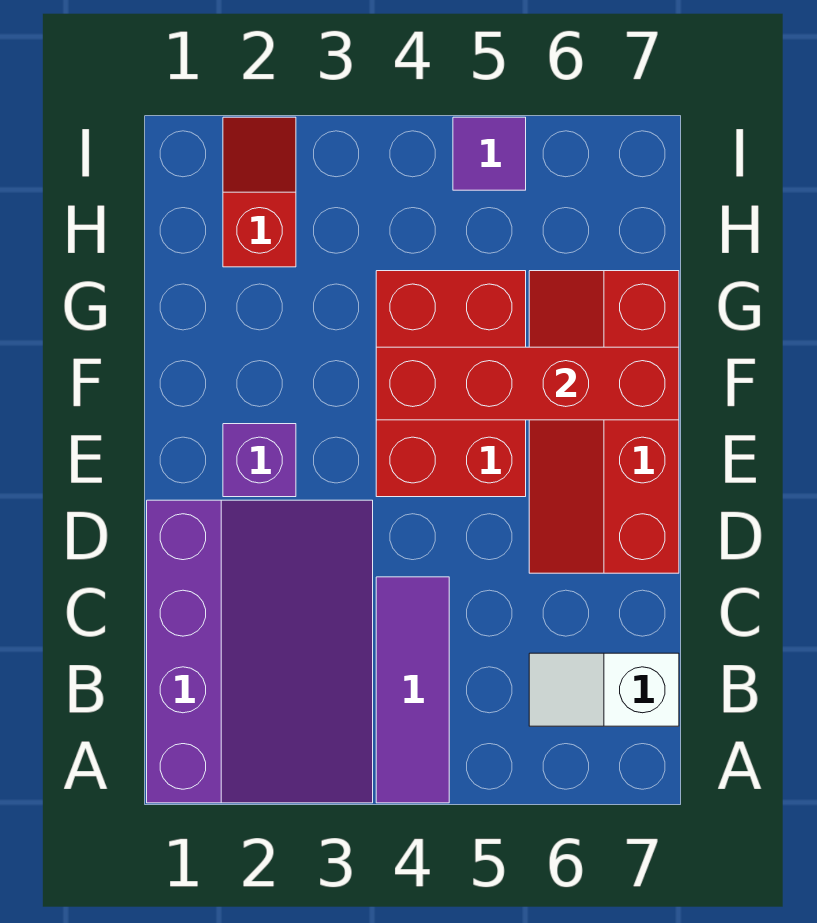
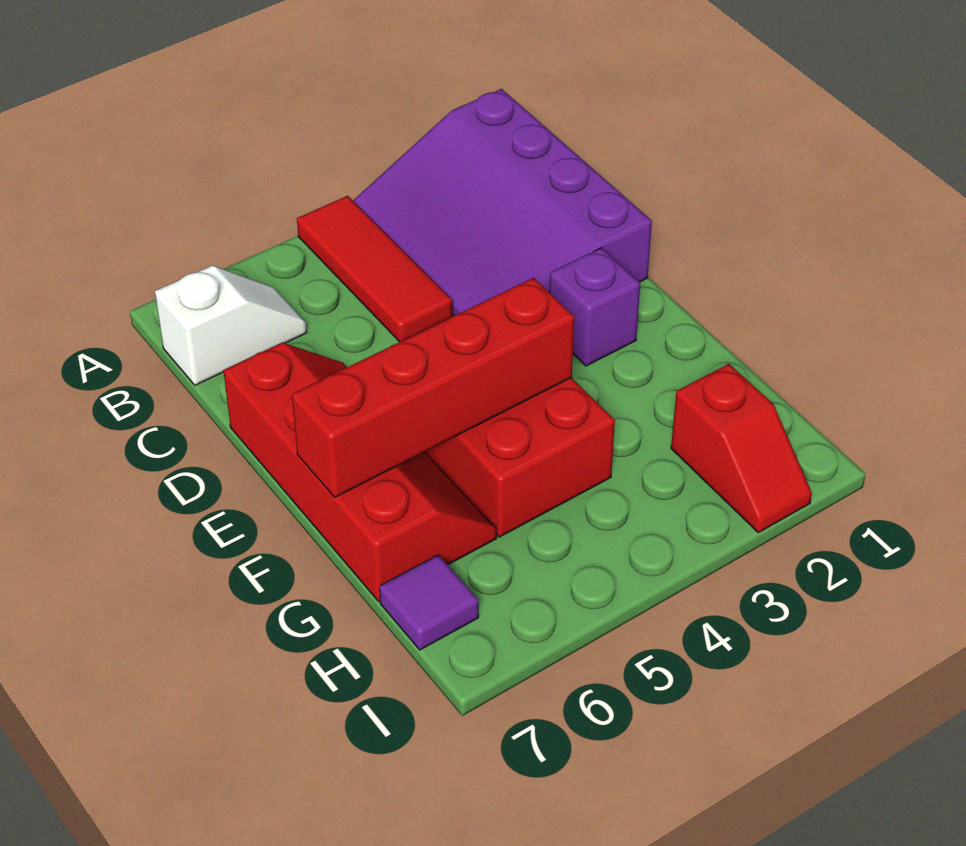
purple 1x3 tile [376,577,449,803] -> red 1x3 tile [297,196,453,342]
purple 1x1 tile [453,117,526,190] -> purple 1x1 tile moved to [380,555,479,650]

